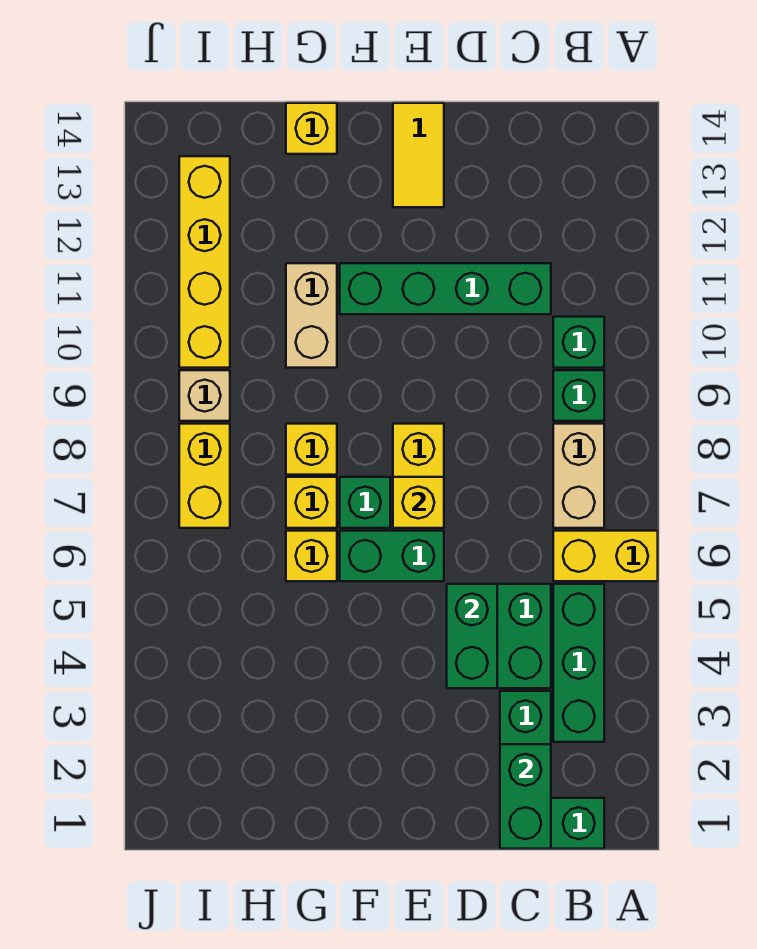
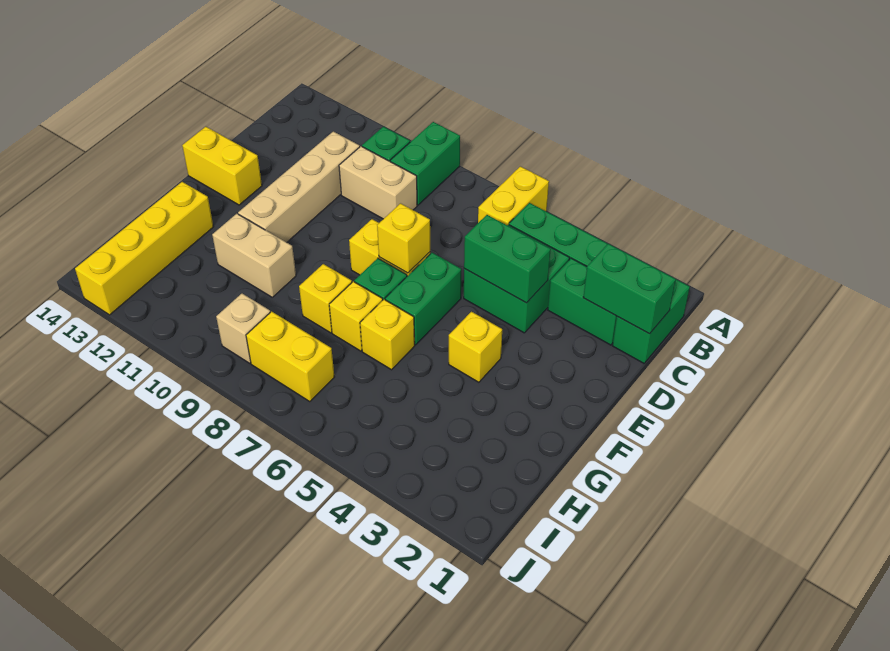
tan 1x2 brick [553,424,604,528] -> tan 1x2 brick moved to [339,146,417,219]
green 1x1 brick [553,370,604,421] -> green 1x2 brick [390,122,460,205]
green 1x4 brick [340,263,551,314] -> tan 1x4 brick [238,131,360,242]
yellow 1x2 tile [393,103,444,207] -> yellow 1x2 brick [182,127,262,205]
yellow 1x1 brick [286,103,337,154] -> yellow 1x1 brick moved to [449,312,502,382]
yellow 1x4 brick [179,156,230,368] -> yellow 1x4 brick turned to [75,182,213,315]

